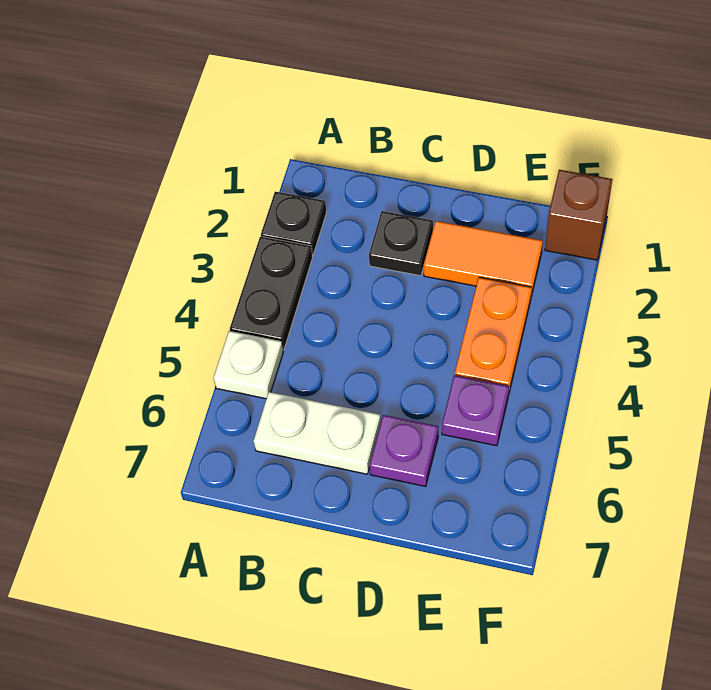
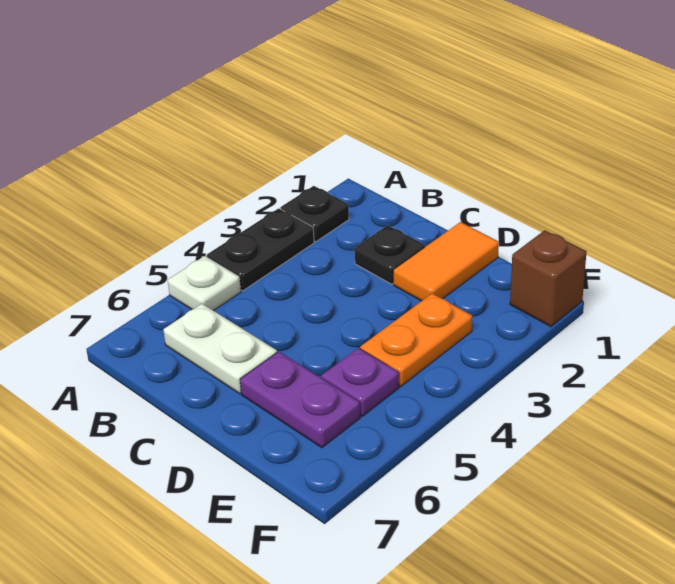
orange 1x2 tile [424,221,543,296] -> orange 1x2 tile turned to [393,222,499,301]
purple 1x1 plate [370,415,438,487] -> purple 1x2 plate [240,352,360,448]

